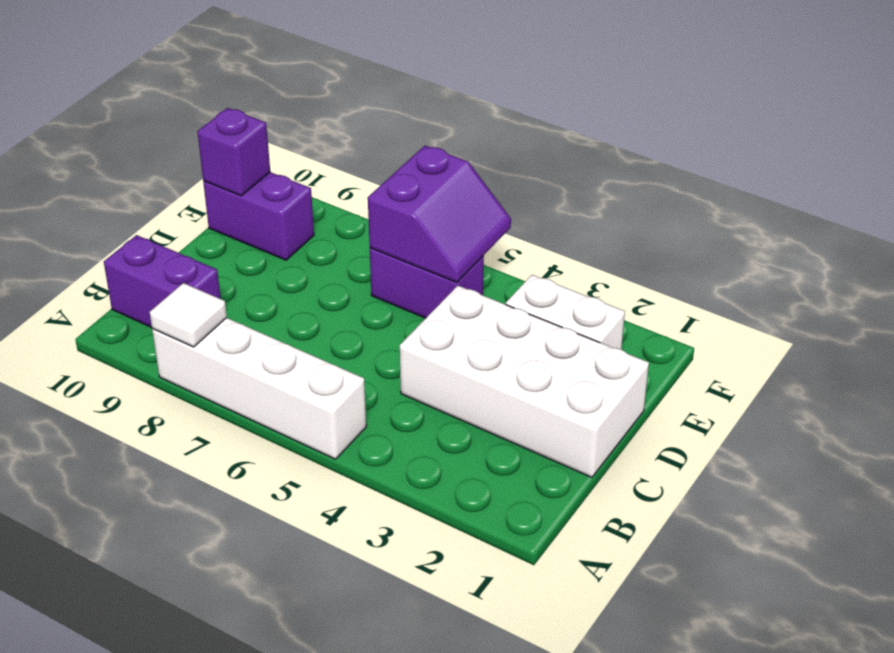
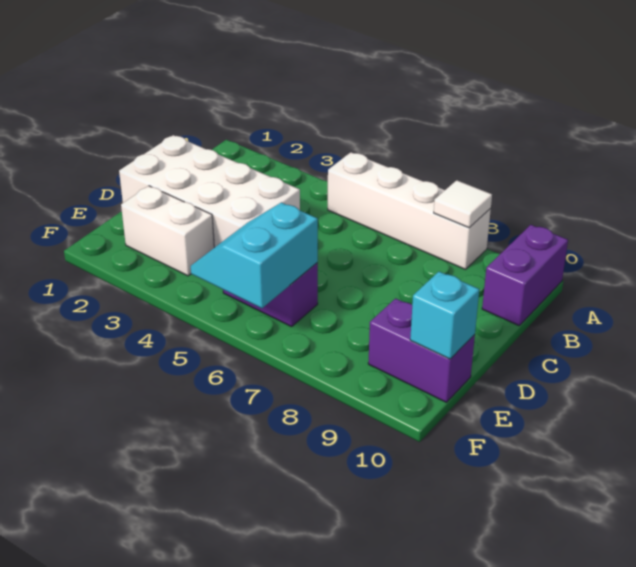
purple 1x2 brick [104,235,221,327] -> purple 1x2 brick turned to [482,225,568,325]
purple 2x2 slope [368,146,511,282] -> cyan 2x2 slope [191,202,318,308]
purple 1x1 brick [197,108,270,196] -> cyan 1x1 brick [410,272,479,359]

